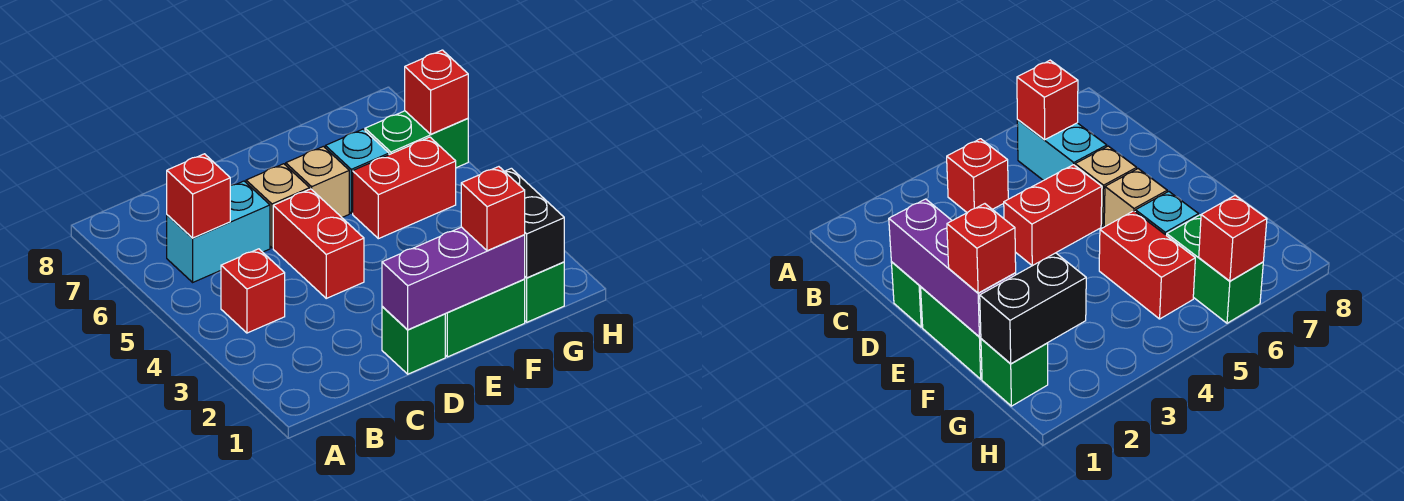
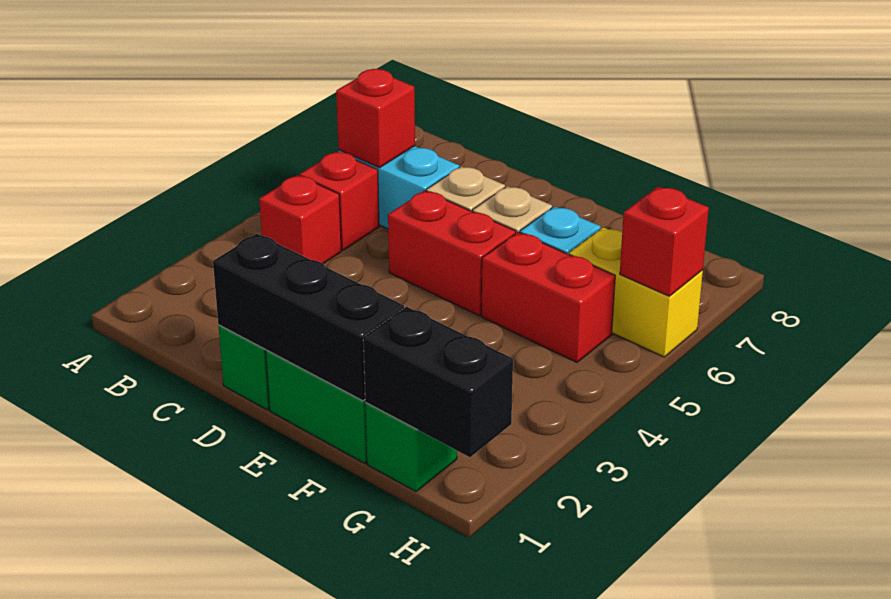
purple 1x3 brick [382,227,525,330] -> black 1x3 brick [213,234,404,401]
red 1x2 brick [273,189,364,298] -> red 1x2 brick turned to [388,190,516,315]
red 1x1 brick [461,167,525,251] -> red 1x1 brick moved to [300,151,379,250]
black 1x2 brick [504,168,564,278] -> black 1x2 brick turned to [363,307,513,457]
green 1x2 brick [365,111,468,168] -> yellow 1x2 brick [569,227,703,357]

